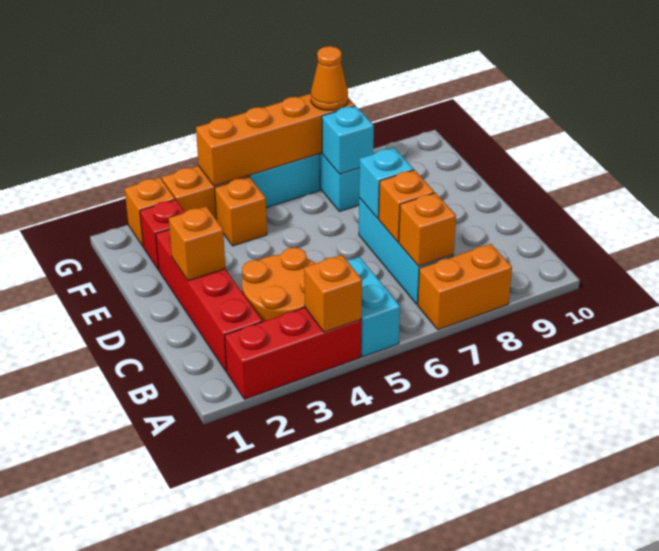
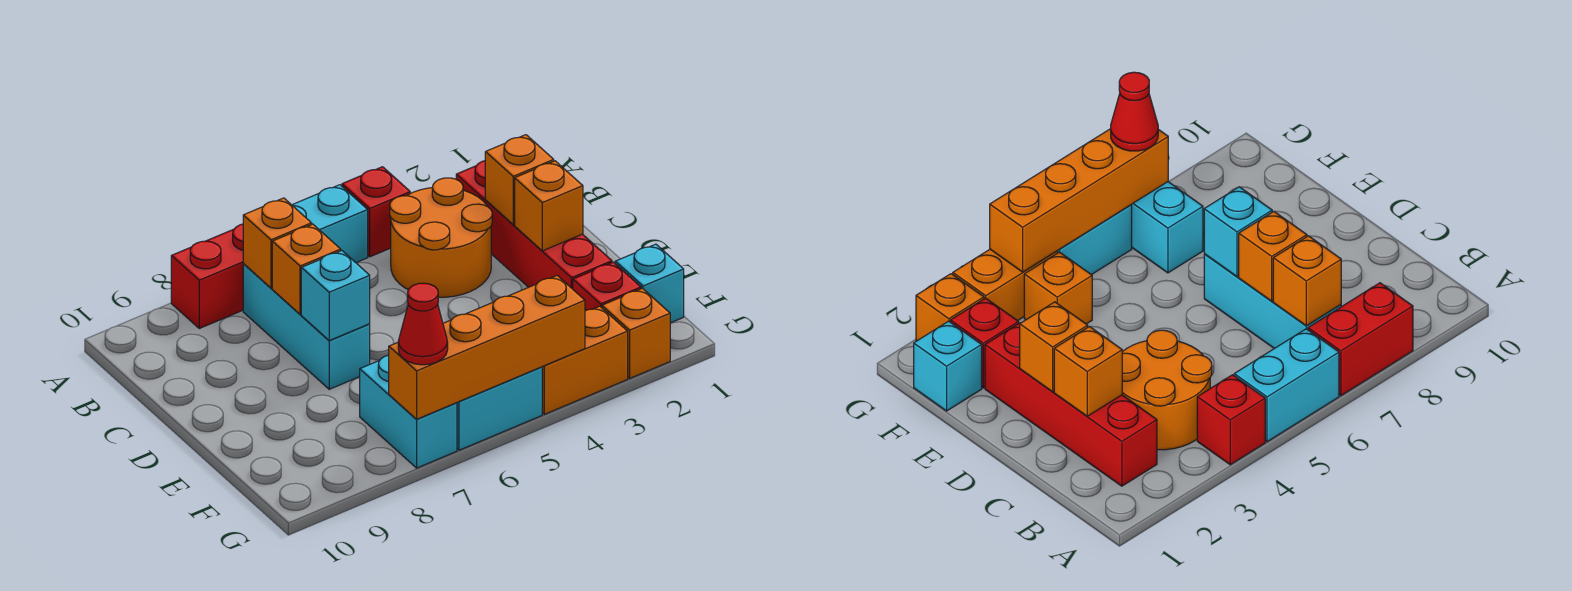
red 1x3 brick [225,307,361,399] -> red 1x1 brick [342,167,410,257]
orange 1x1 brick [304,255,362,332] -> orange 1x1 brick moved to [485,135,554,225]
cyan 1x2 brick [347,257,400,357] -> cyan 1x2 brick turned to [292,185,368,263]
orange 1x2 brick [418,244,512,330] -> red 1x2 brick [171,224,244,328]
cyan 1x1 brick [322,106,374,174] -> cyan 1x1 brick moved to [615,244,684,323]
orange 1x1 cone [311,46,348,110] -> red 1x1 cone [398,283,448,365]

